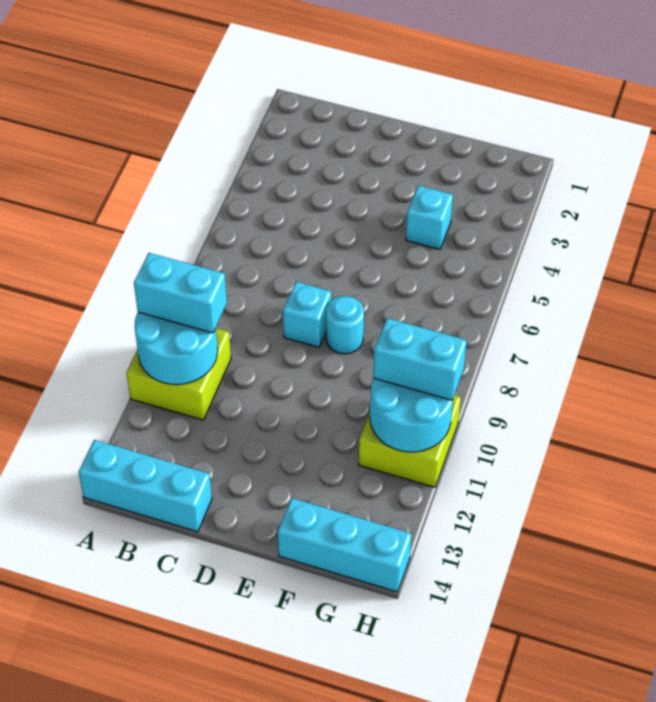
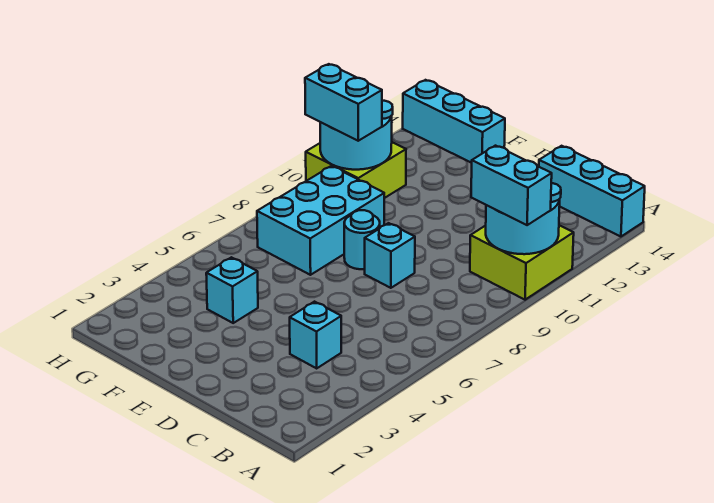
none -> cyan 1x1 brick [290,302,341,368]
none -> cyan 2x3 brick [257,166,384,275]

